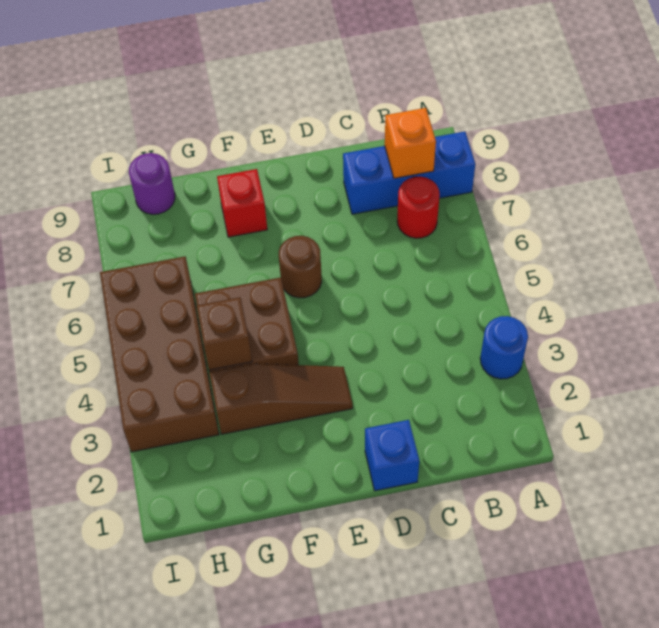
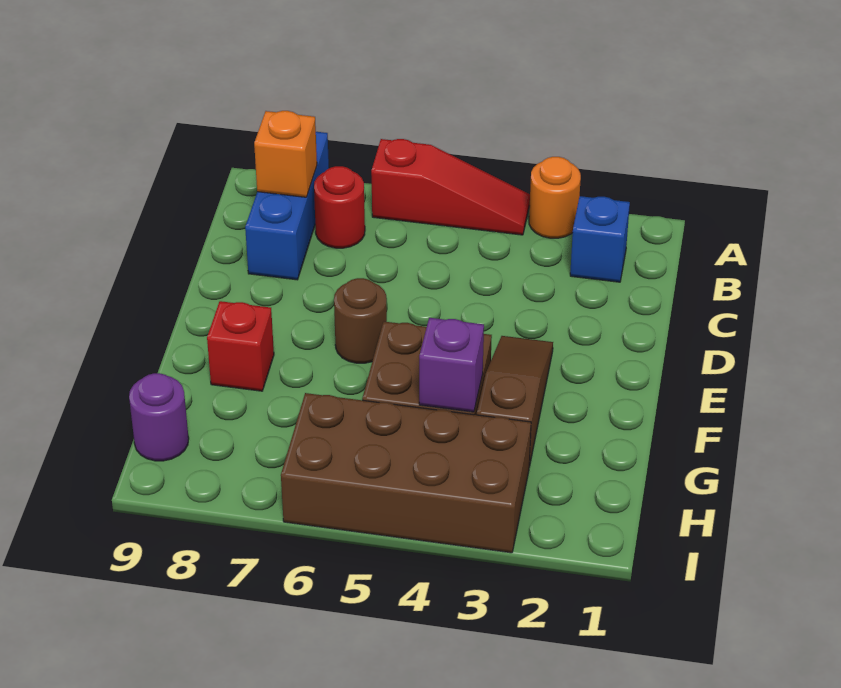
blue 1x1 round brick [480,316,528,379] -> orange 1x1 round brick [529,157,581,238]
none -> red 1x3 slope [371,139,530,235]
blue 1x1 brick [365,420,419,491] -> blue 1x1 brick moved to [570,196,630,282]
brown 1x1 brick [197,297,252,370] -> purple 1x1 brick [419,318,484,412]

